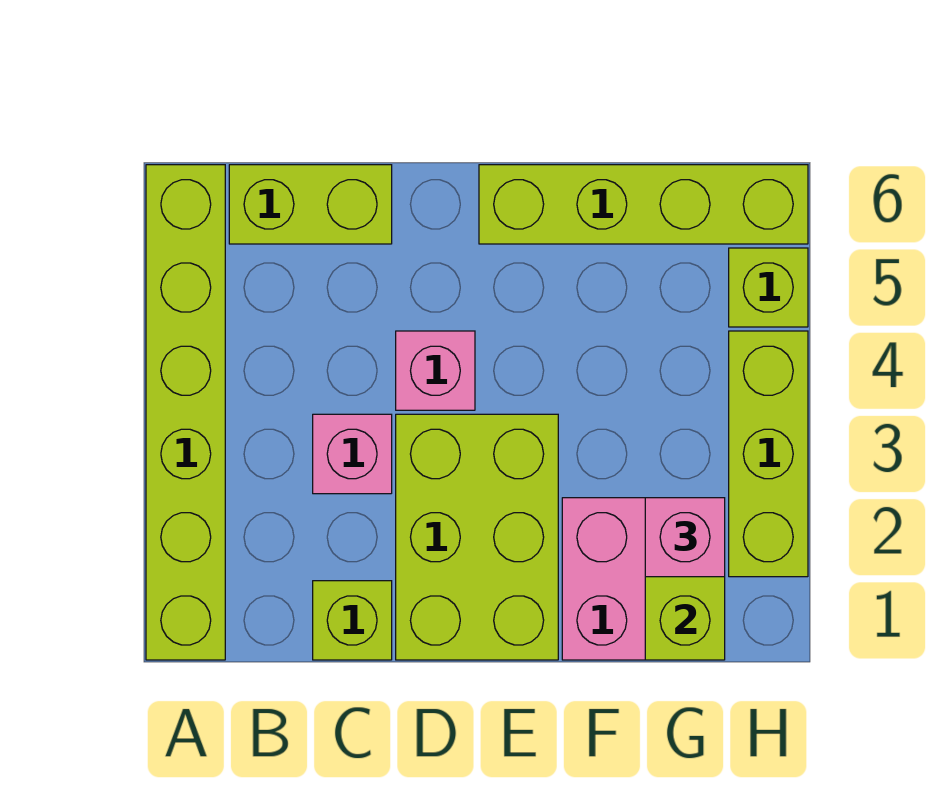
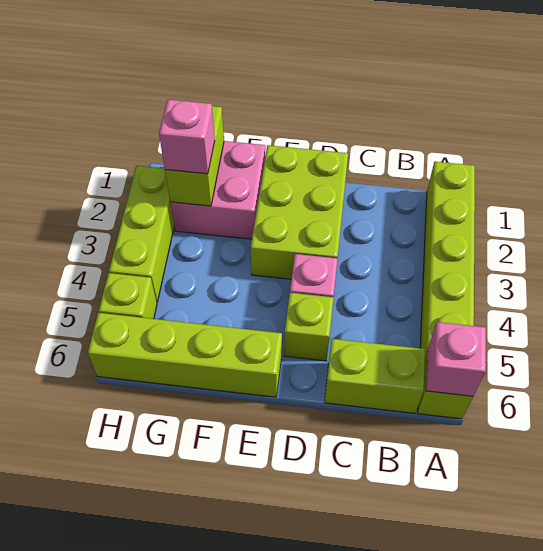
lime 1x1 brick [313,581,392,660] -> lime 1x1 brick moved to [284,293,334,361]
pink 1x1 brick [313,414,392,494] -> pink 1x1 brick moved to [426,322,486,396]

